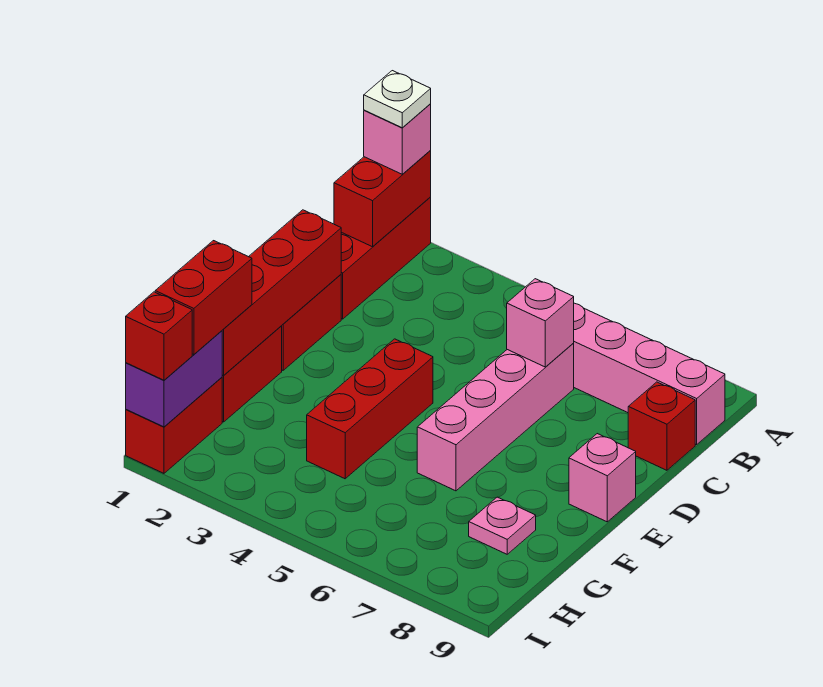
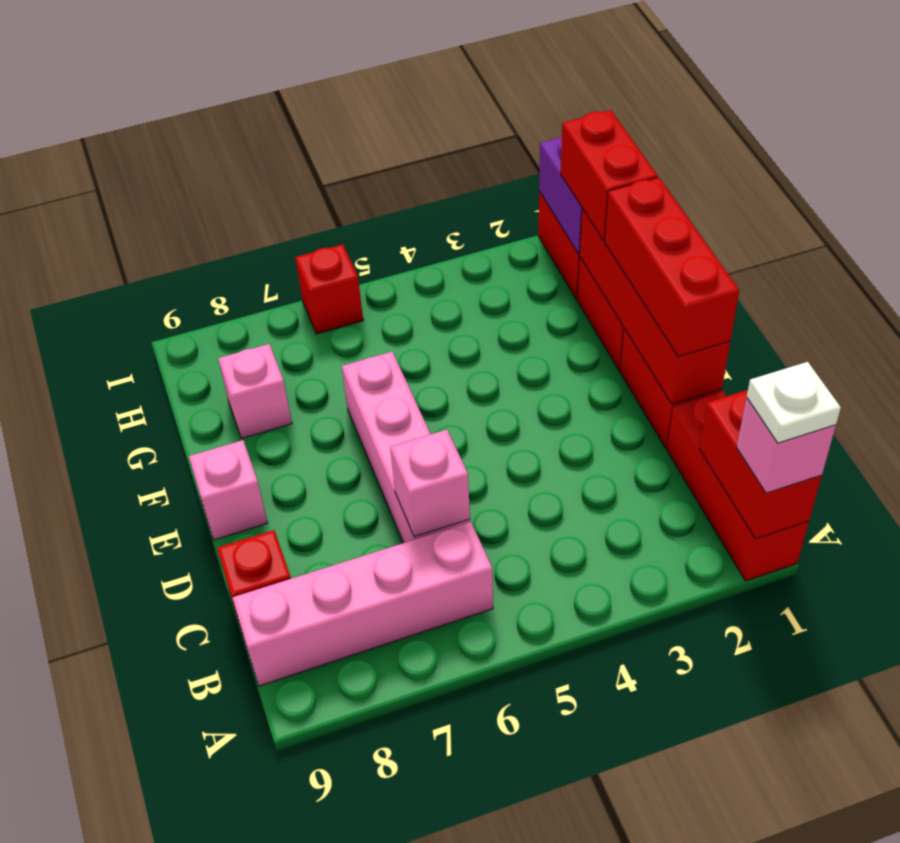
red 1x3 brick [307,339,433,479] -> red 1x3 brick moved to [605,177,739,357]
pink 1x1 plate [469,497,536,554] -> pink 1x1 brick [218,344,292,439]
red 1x1 brick [126,292,192,380] -> red 1x1 brick moved to [295,244,363,334]

